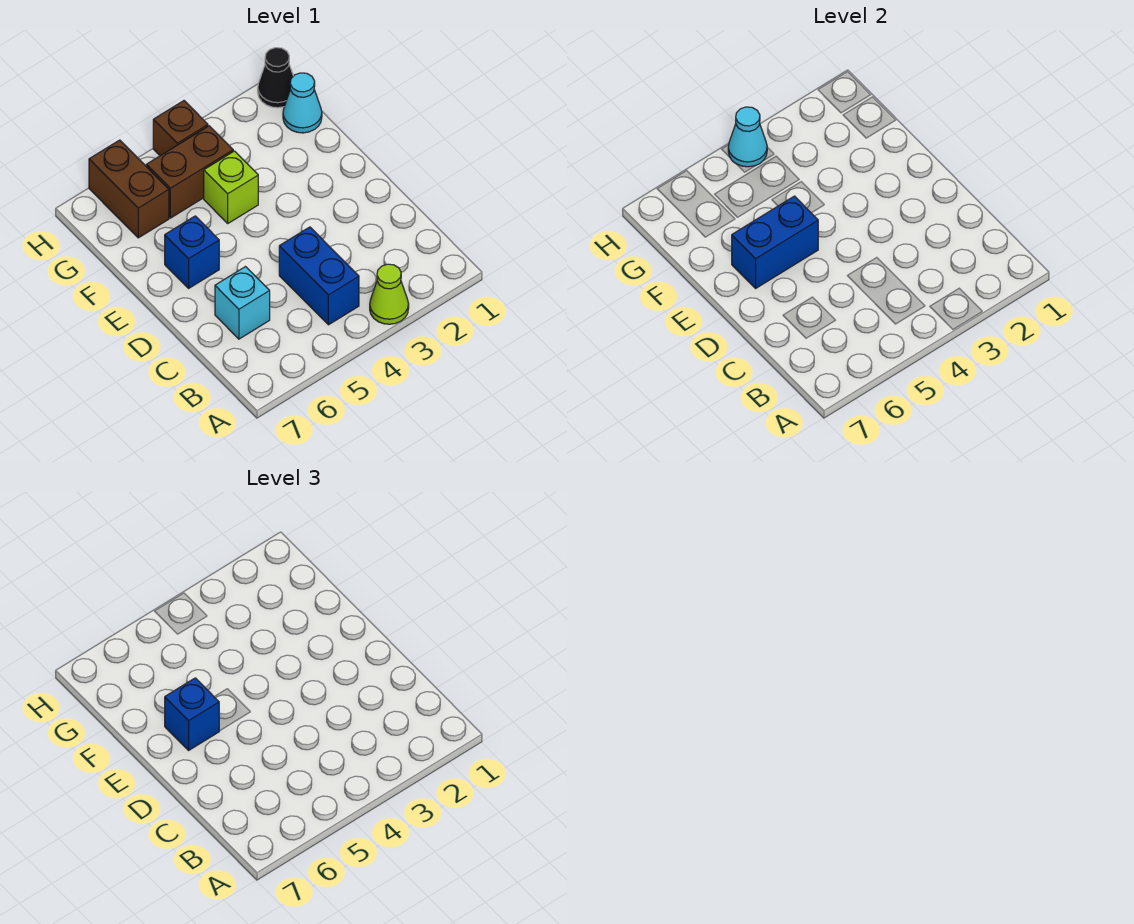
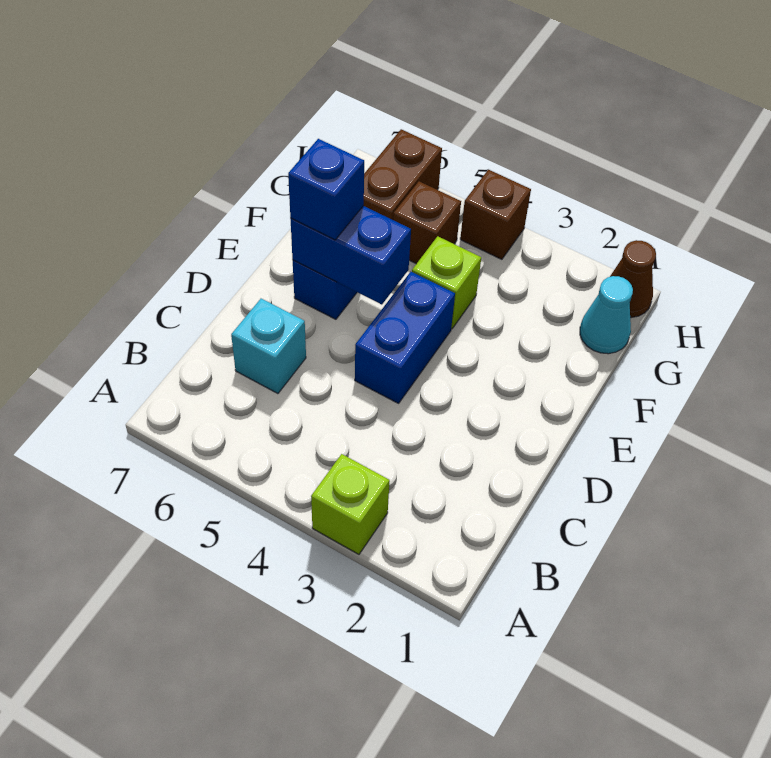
lime 1x1 cone [370,264,409,324] -> lime 1x1 brick [311,454,390,554]
blue 1x2 brick [279,227,359,325] -> blue 1x2 brick moved to [355,272,455,403]
brown 1x2 brick [146,126,233,218] -> brown 1x1 brick [393,181,461,264]
black 1x1 cone [258,48,293,108] -> brown 1x1 cone [610,240,656,318]
cyan 1x1 cone [728,107,767,167] -> none

